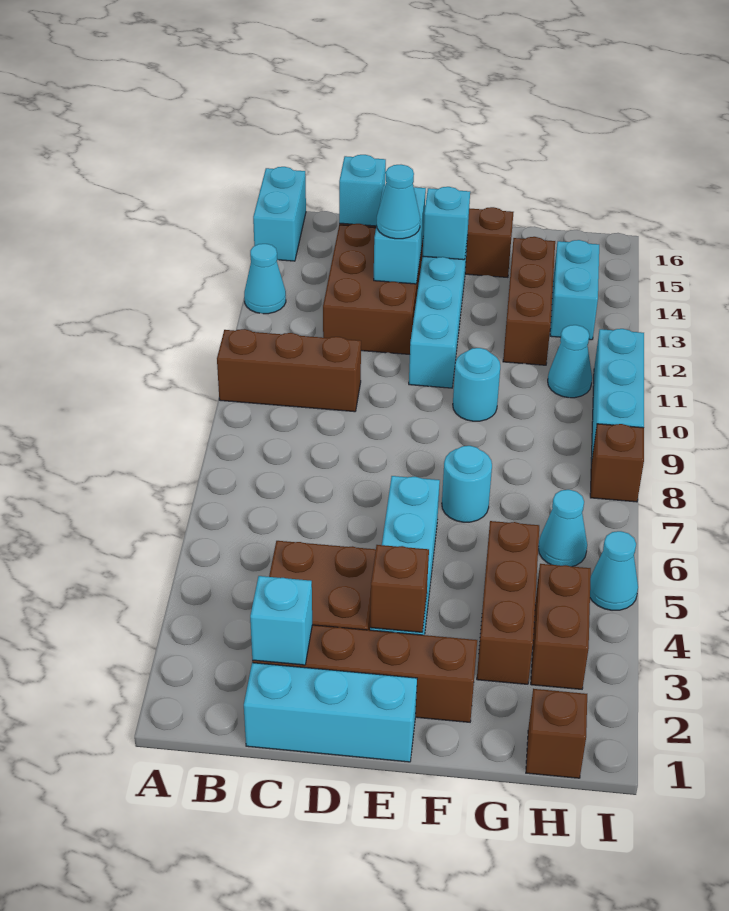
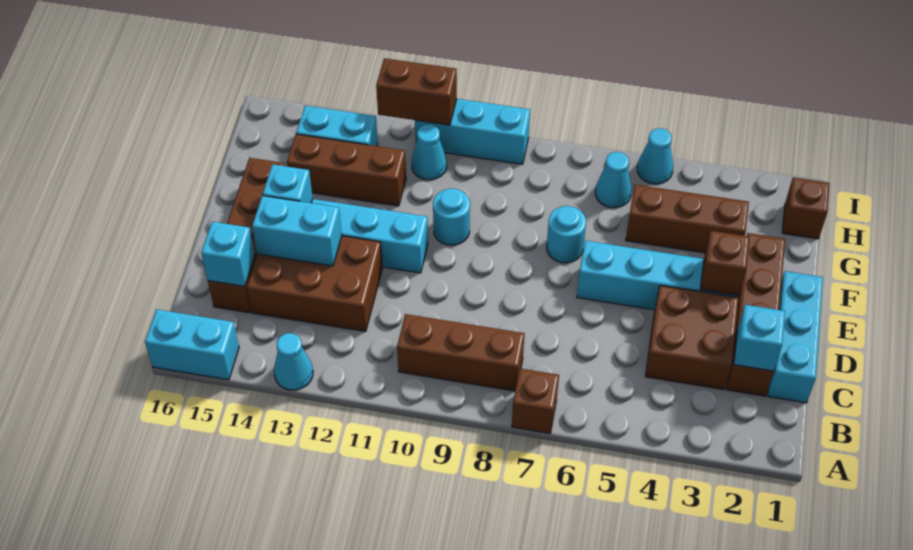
brown 1x3 brick [217,329,361,412] -> brown 1x3 brick turned to [397,314,525,391]
cyan 1x1 cone [377,165,420,239] -> none
brown 1x2 brick [531,564,591,689] -> brown 1x2 brick moved to [376,58,457,125]
brown 1x1 brick [590,424,644,502] -> brown 1x1 brick moved to [512,369,559,433]

